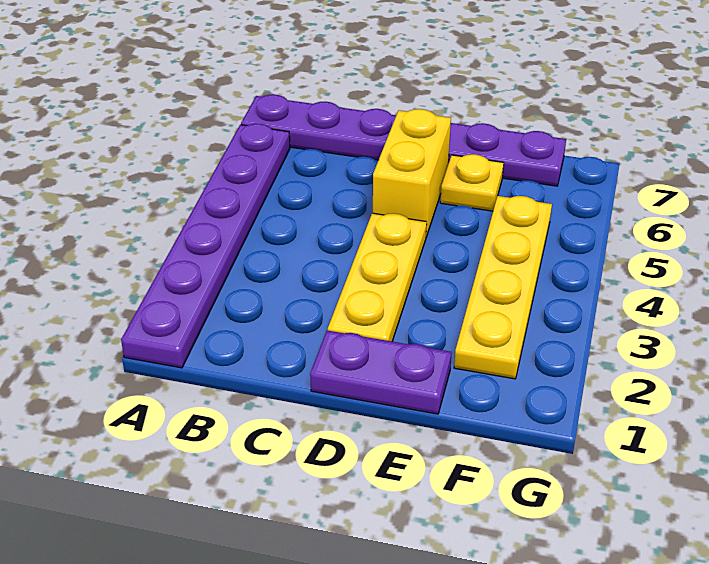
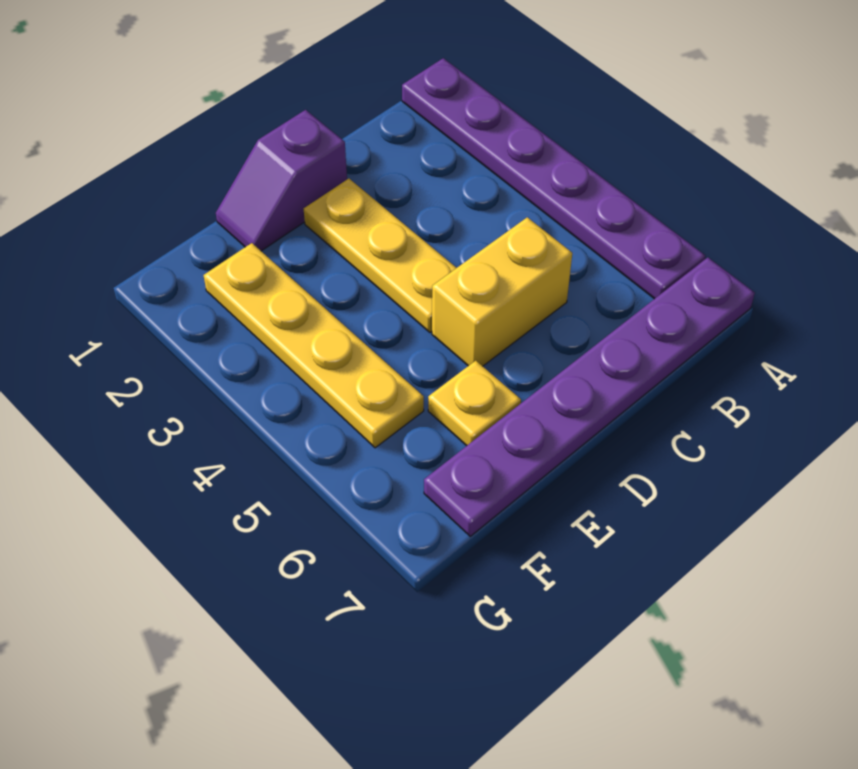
purple 1x2 plate [310,330,452,414] -> purple 1x2 slope [216,110,347,251]
yellow 1x2 brick [373,109,451,237] -> yellow 1x2 brick turned to [432,217,572,366]

